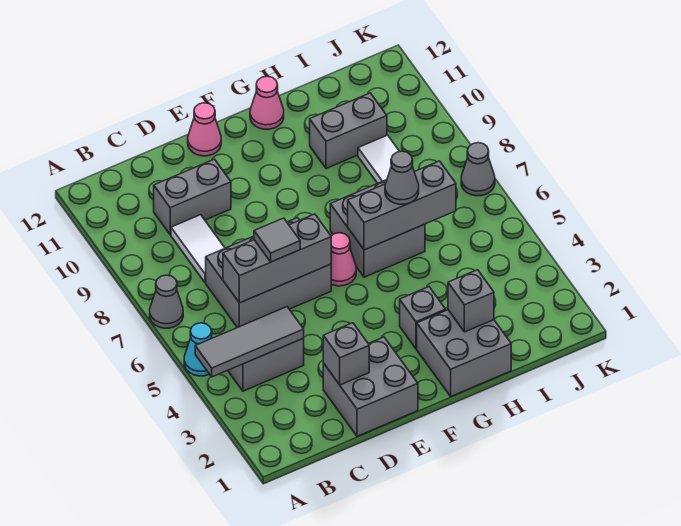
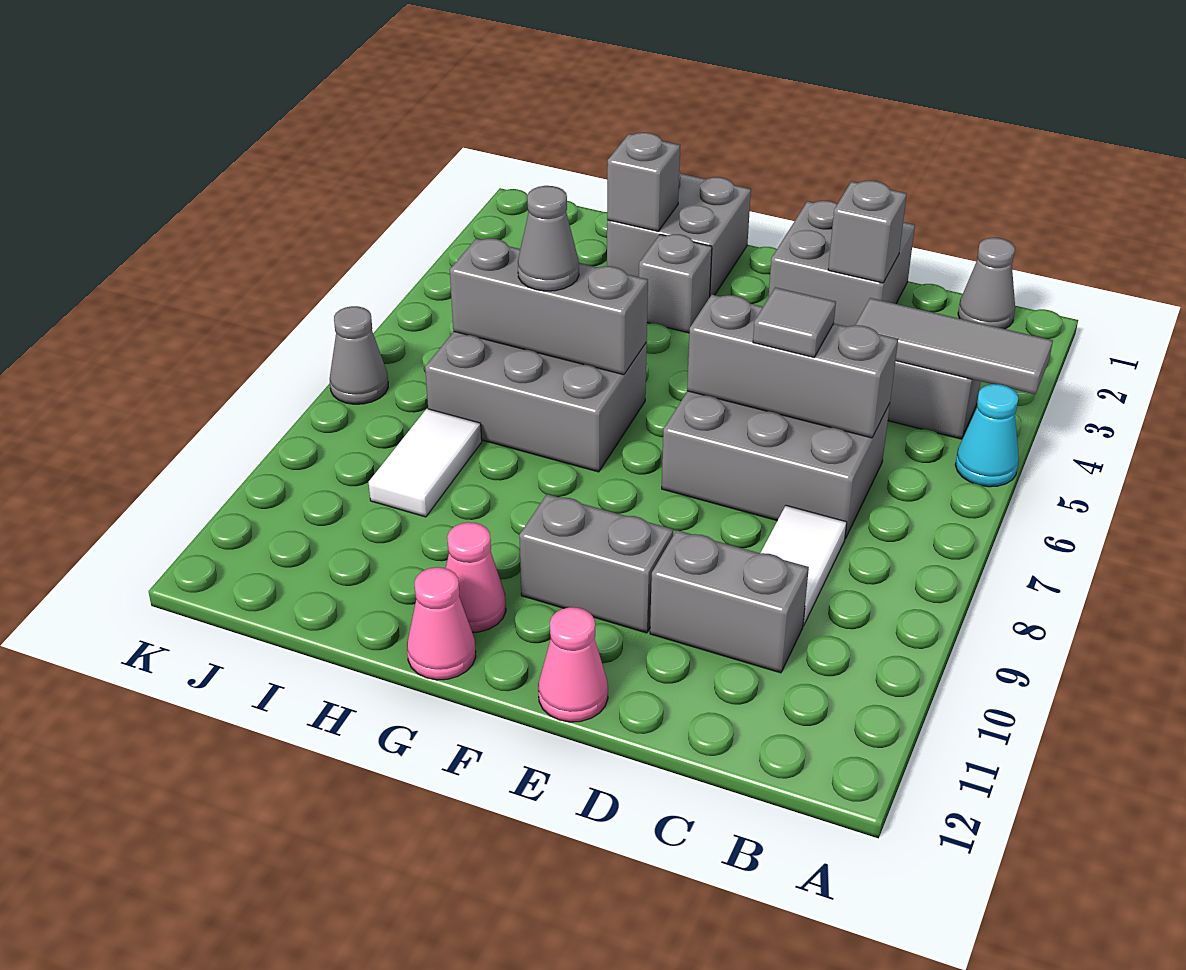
grey 1x1 cone [150,275,183,328] -> grey 1x1 cone moved to [958,238,1015,329]
pink 1x1 cone [331,233,356,286] -> pink 1x1 cone moved to [446,522,506,632]
grey 2x2 brick [330,180,425,277] -> grey 2x3 brick [425,332,647,472]
grey 1x2 brick [310,93,387,169] -> grey 1x2 brick moved to [519,494,673,633]

